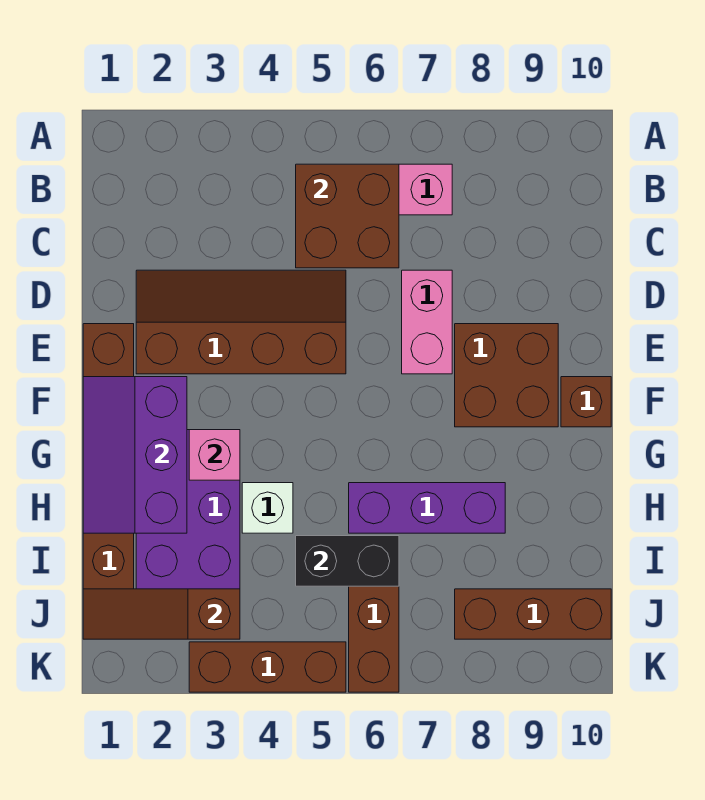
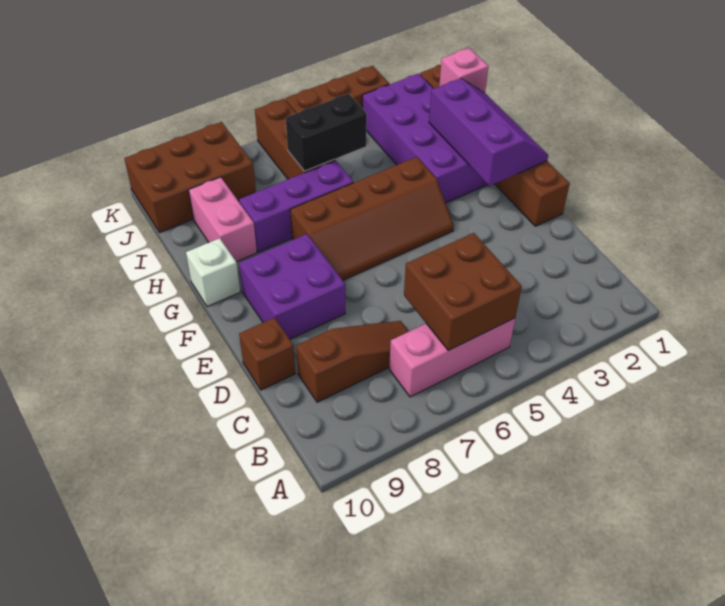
brown 2x4 slope [136,270,346,374] -> brown 2x4 slope moved to [290,157,454,280]
pink 1x2 brick [402,270,452,374] -> pink 1x2 brick moved to [189,177,257,262]
brown 2x2 brick [455,324,558,427] -> purple 2x2 brick [239,234,345,339]
brown 1x1 brick [561,377,611,427] -> brown 1x1 brick moved to [239,318,295,390]
pink 1x1 brick [189,430,240,480] -> pink 1x1 brick moved to [439,48,489,93]
white 1x1 brick [242,483,293,533] -> white 1x1 brick moved to [186,238,240,307]
brown 1x3 slope [83,589,240,639] -> brown 1x3 slope moved to [296,321,409,402]
brown 1x3 brick [455,589,611,639] -> brown 2x3 brick [124,122,256,233]

